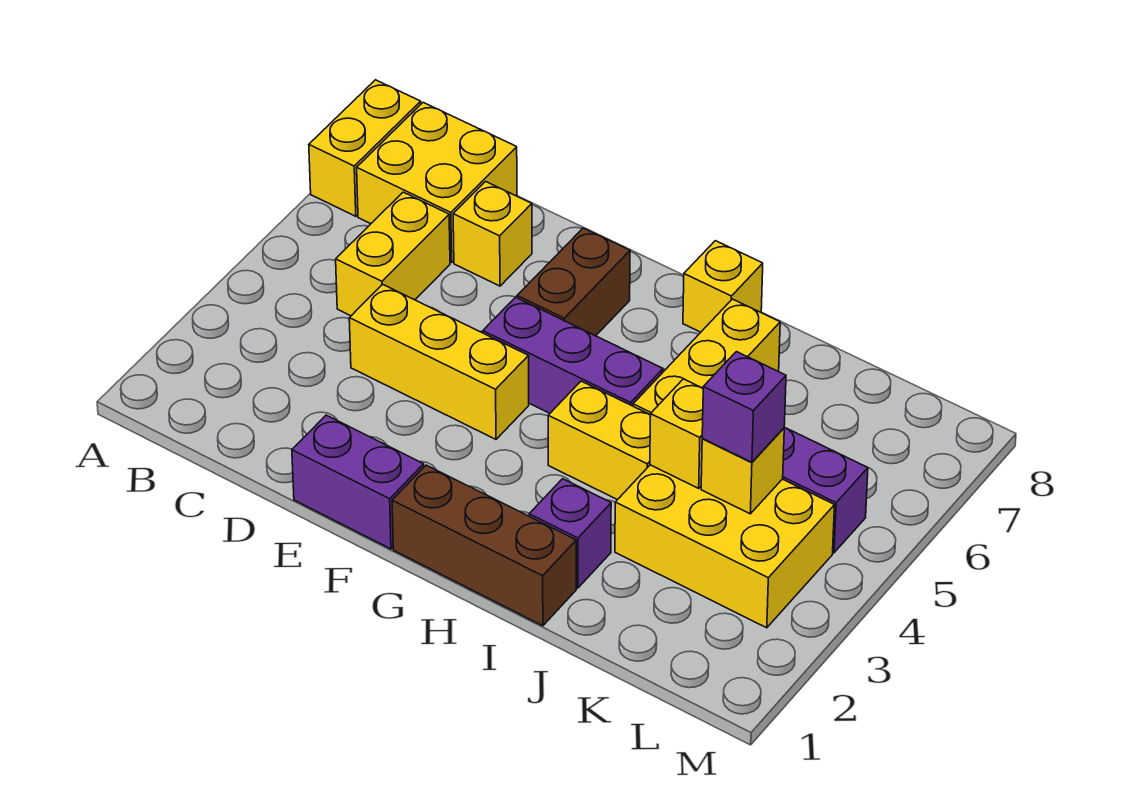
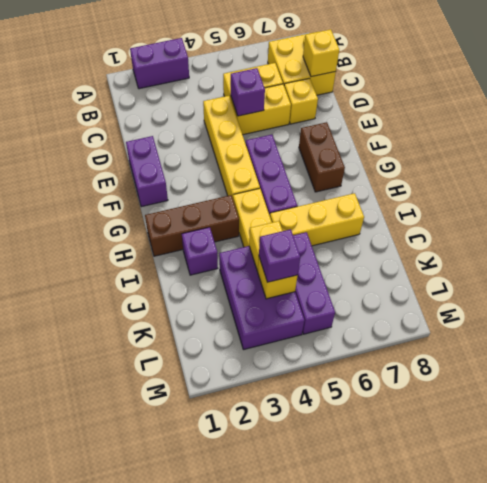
none -> purple 1x2 brick [130,38,189,89]
yellow 1x2 brick [309,80,421,216] -> yellow 1x2 brick moved to [231,84,291,135]
yellow 1x3 brick [349,284,529,439] -> yellow 1x4 brick [203,96,260,198]
none -> purple 1x1 brick [231,68,265,116]
brown 1x2 brick [517,228,630,336] -> brown 1x2 brick turned to [299,122,345,192]
brown 1x3 brick [392,465,576,626] -> brown 1x3 brick turned to [145,195,239,256]
yellow 1x1 brick [683,241,763,332] -> yellow 1x1 brick moved to [303,29,339,77]
yellow 2x3 brick [615,465,835,628] -> purple 2x3 brick [219,246,304,350]

